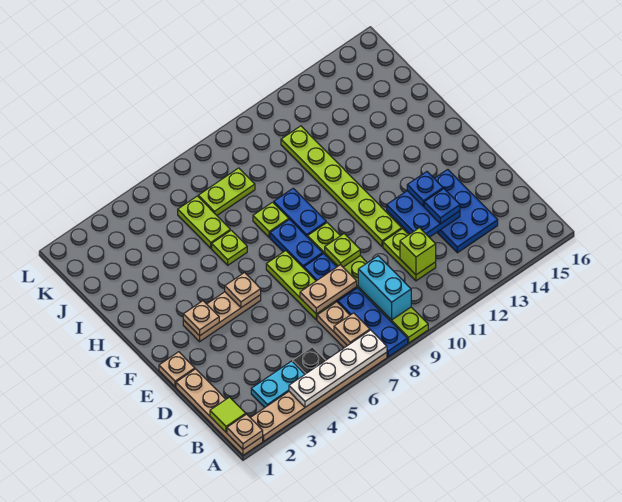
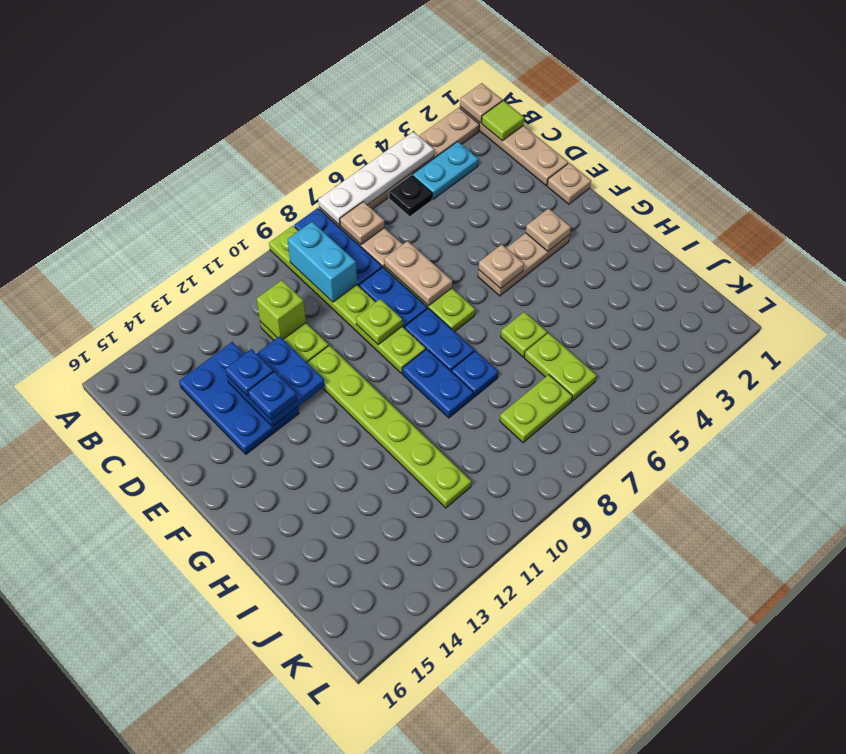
tan 1x2 plate [300,265,357,314] -> tan 1x2 plate turned to [384,241,452,306]
lime 1x1 plate [253,202,289,237] -> blue 1x1 plate [452,351,498,397]

